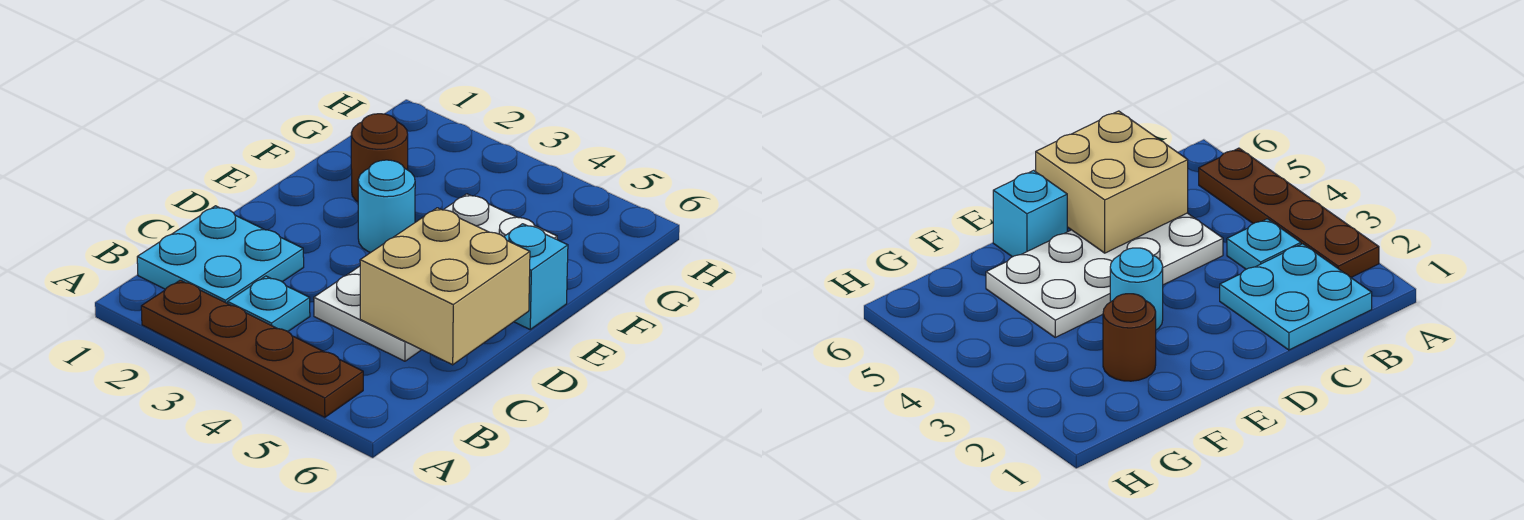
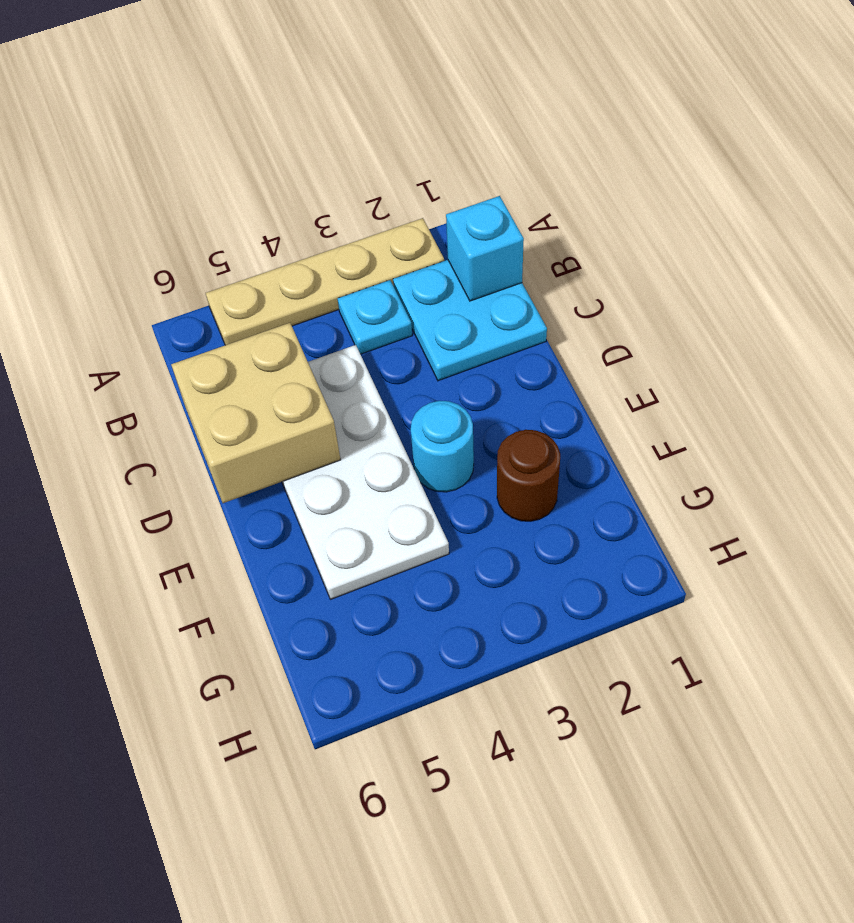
brown 1x4 plate [141,280,363,417] -> tan 1x4 plate [206,218,444,345]
cyan 1x1 brick [504,224,568,329] -> cyan 1x1 brick moved to [446,196,524,301]

